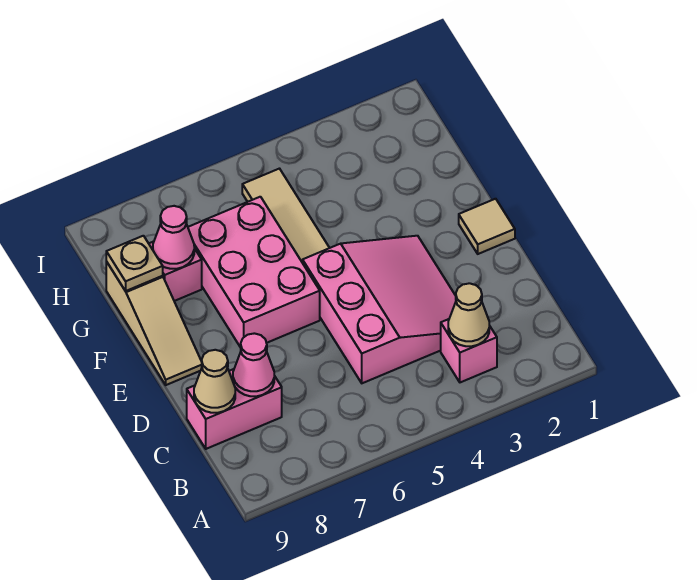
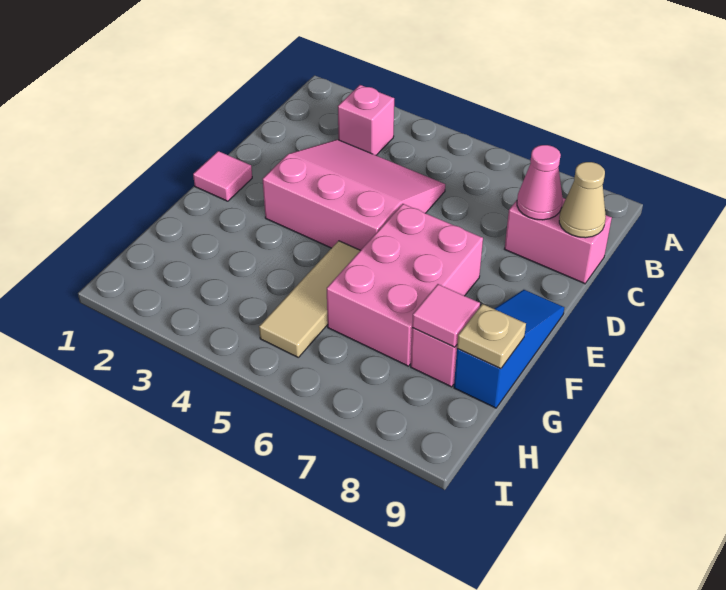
tan 1x1 cone [448,283,489,346] -> none
pink 3x3 slope [303,236,456,383] -> pink 3x3 slope turned to [263,140,445,250]
tan 1x1 tile [459,199,515,254] -> pink 1x1 tile [193,151,252,201]
tan 1x3 slope [106,262,202,385] -> blue 1x3 slope [454,290,564,408]
pink 1x1 cone [153,206,194,269] -> pink 1x1 tile [412,284,480,347]

